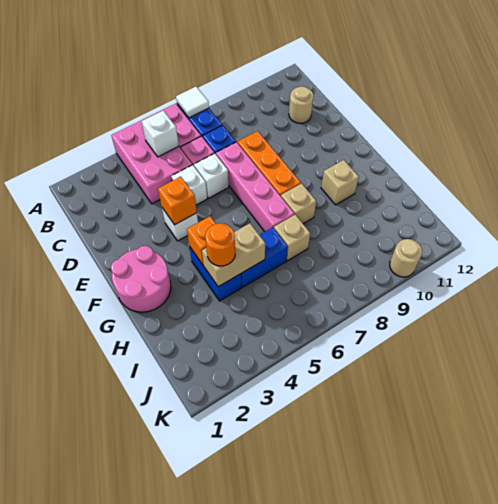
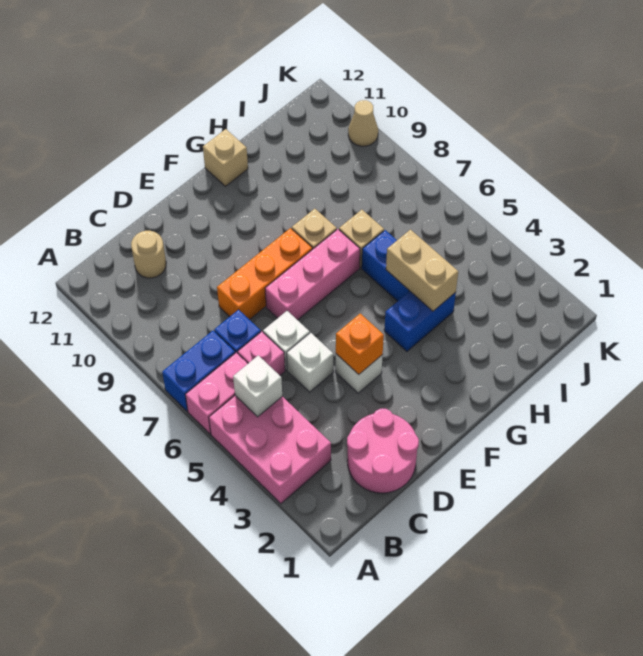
pink 2x3 brick [111,114,192,204] -> pink 2x3 brick turned to [209,396,331,504]
white 1x1 tile [176,87,209,118] -> none
pink 1x4 brick [216,142,294,232] -> pink 1x3 brick [265,229,360,320]
pink 2x2 round brick [111,246,171,312] -> pink 2x2 round brick moved to [347,409,419,493]
orange 1x1 brick [187,216,216,265] -> none
tan 1x1 brick [321,160,359,205] -> tan 1x1 brick moved to [203,129,248,186]
orange 1x1 round brick [205,223,235,266] -> none
tan 1x1 round brick [390,239,422,277] -> tan 1x1 cone [348,100,378,146]

